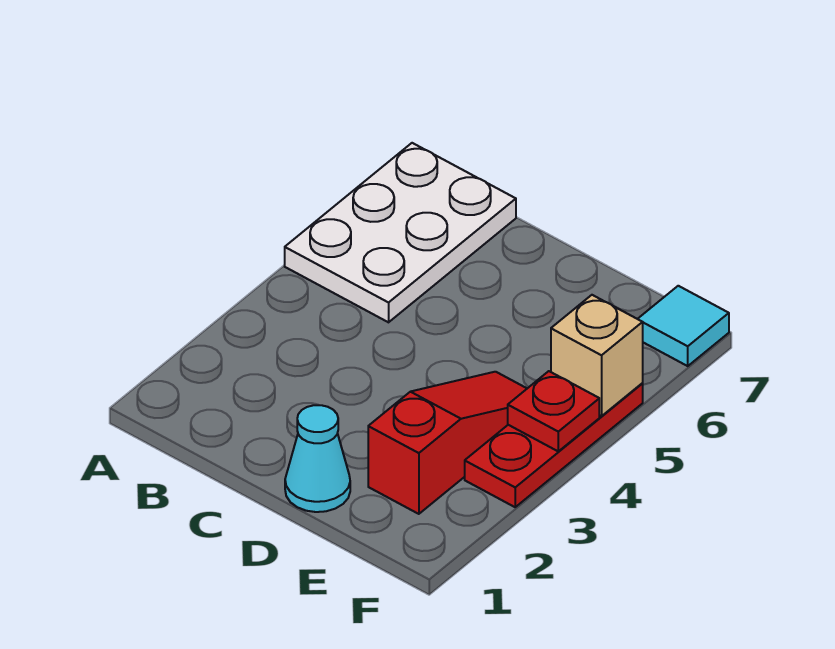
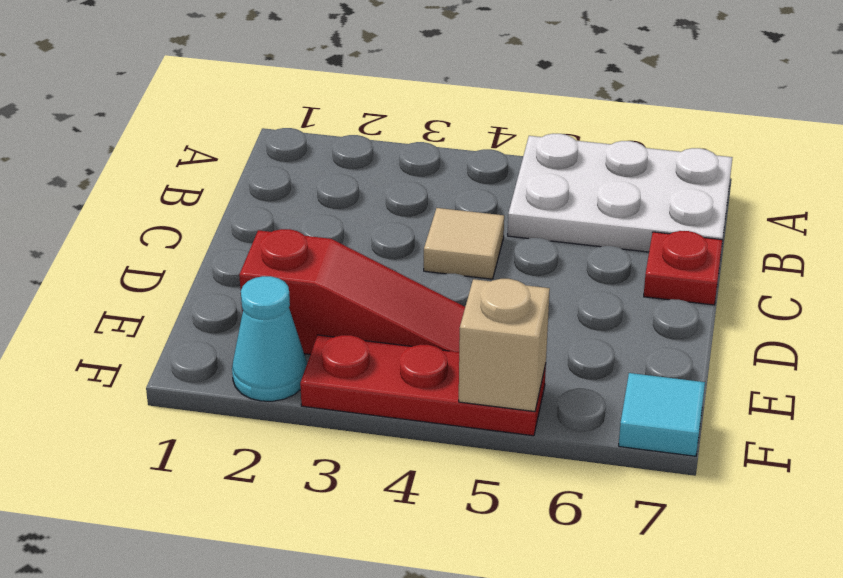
none -> tan 1x1 tile [424,208,504,279]
cyan 1x1 cone [285,405,350,512] -> cyan 1x1 cone moved to [232,276,307,401]
red 1x1 plate [508,371,599,451] -> red 1x1 plate moved to [644,231,722,305]

